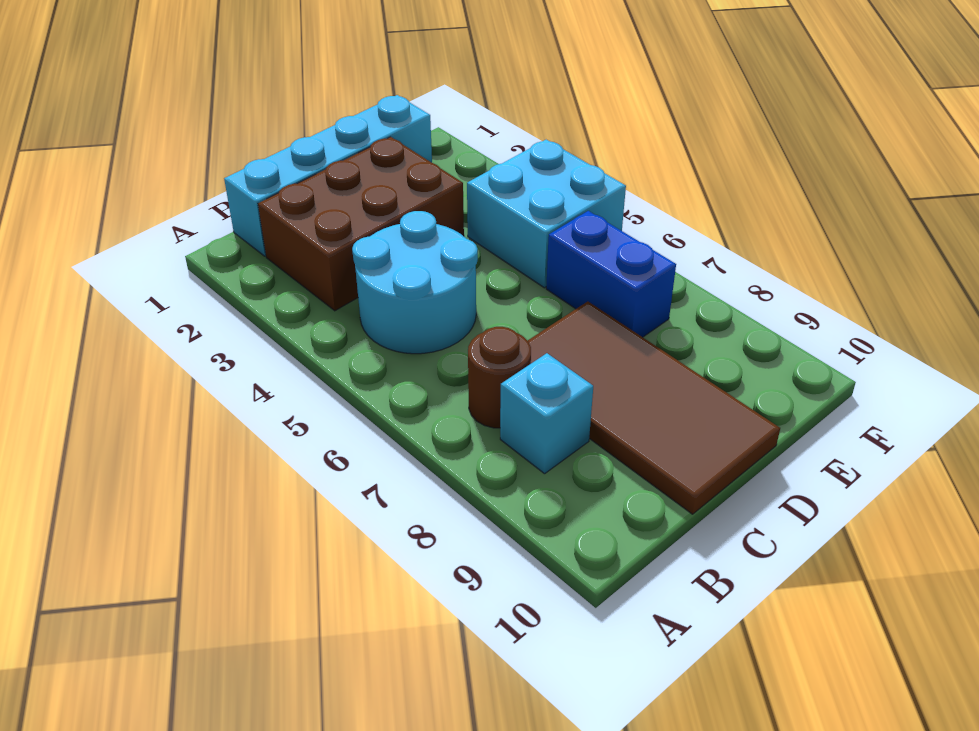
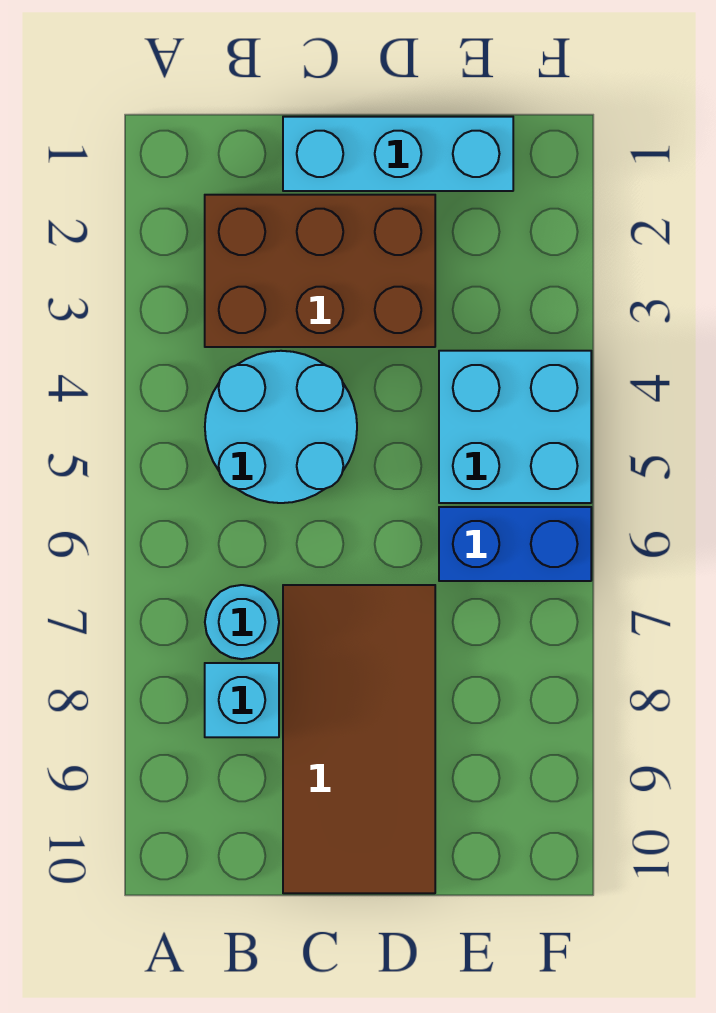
cyan 1x4 brick [224,95,432,256] -> cyan 1x3 brick [283,117,513,191]
brown 1x1 round brick [468,327,531,428] -> cyan 1x1 round brick [205,585,279,659]
blue 1x2 brick [546,211,676,337] -> blue 1x2 brick turned to [439,507,591,581]

